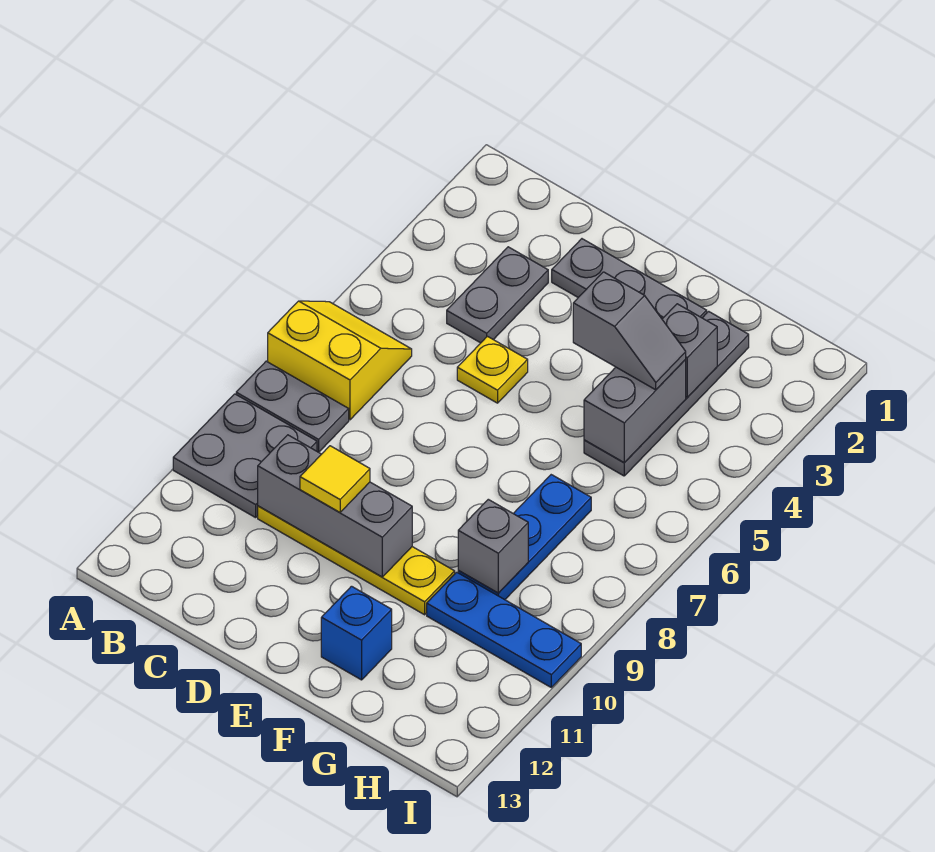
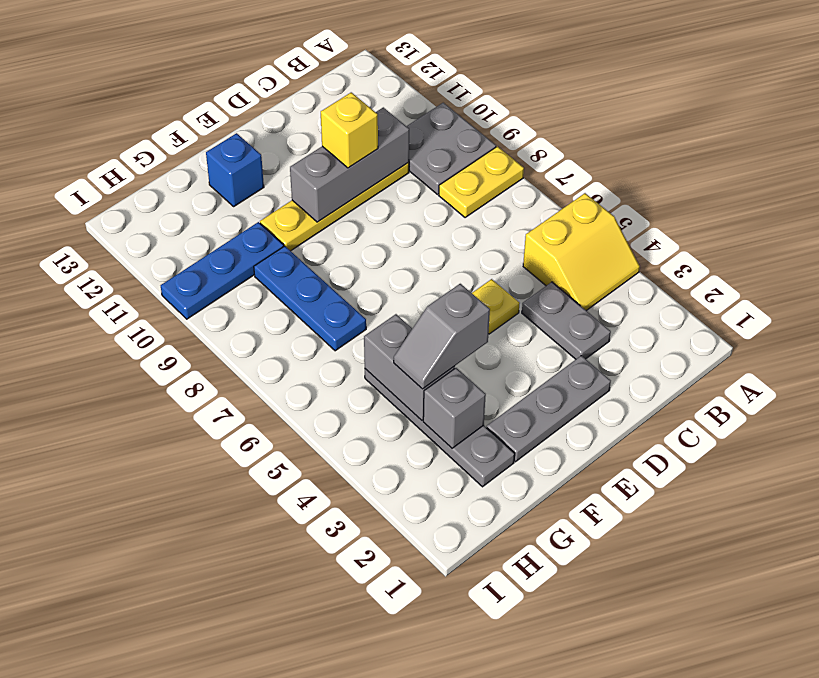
yellow 2x2 slope [268,301,412,420] -> yellow 2x2 slope moved to [523,193,640,311]
grey 1x2 plate [236,361,349,452] -> yellow 1x2 plate [439,146,524,218]
yellow 1x1 tile [300,446,370,512] -> yellow 1x1 brick [321,92,378,168]
grey 1x1 brick [458,499,528,593] -> none

